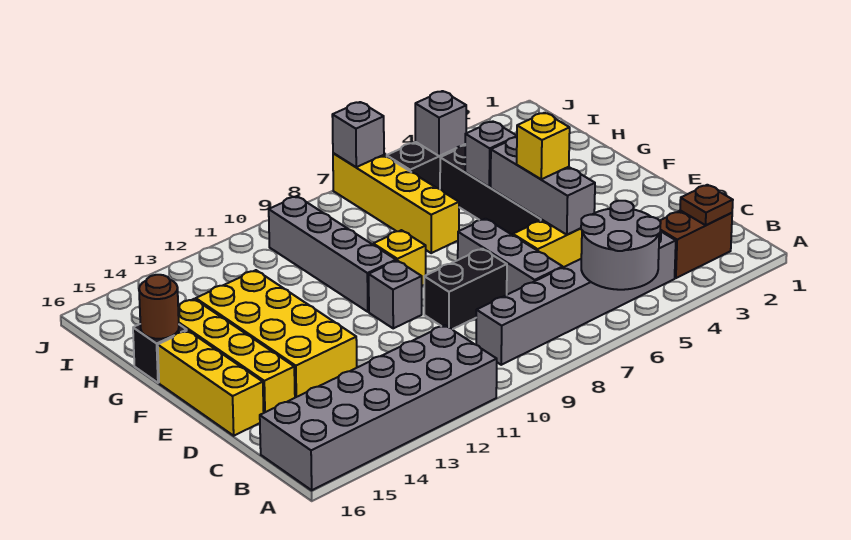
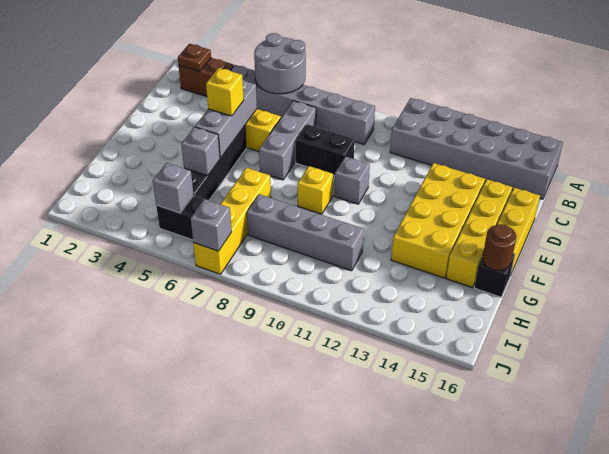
grey 1x4 brick [269,196,396,312] -> grey 1x4 brick turned to [247,194,364,271]

